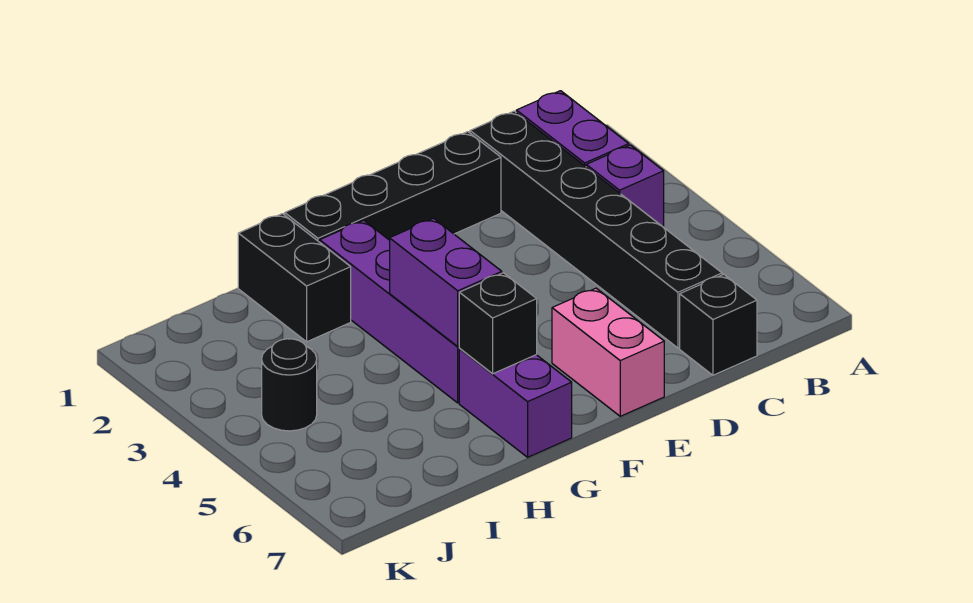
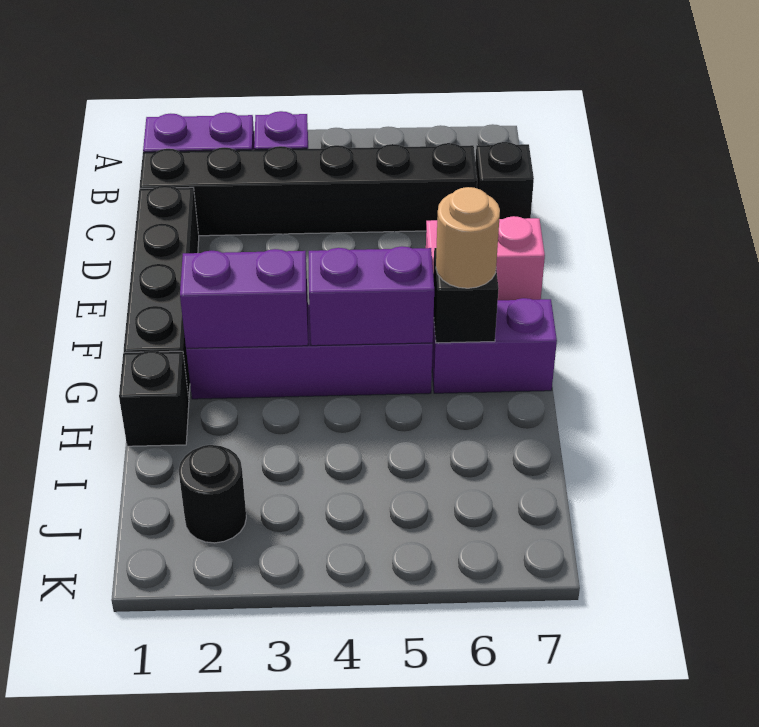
none -> purple 1x2 brick [180,249,308,348]
none -> tan 1x1 round brick [436,187,500,288]
black 1x2 brick [238,214,351,342] -> black 1x1 brick [119,351,189,446]
black 1x1 round brick [262,339,317,431] -> black 1x1 round brick moved to [179,445,246,543]

